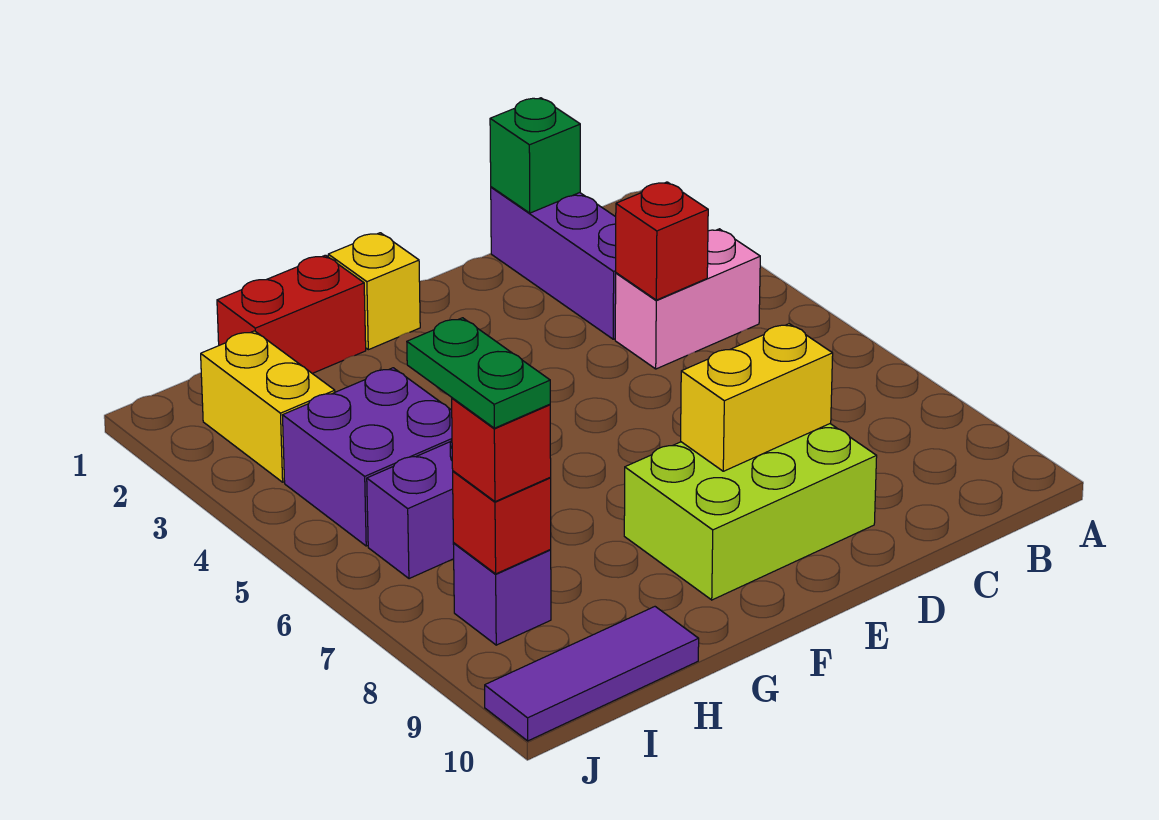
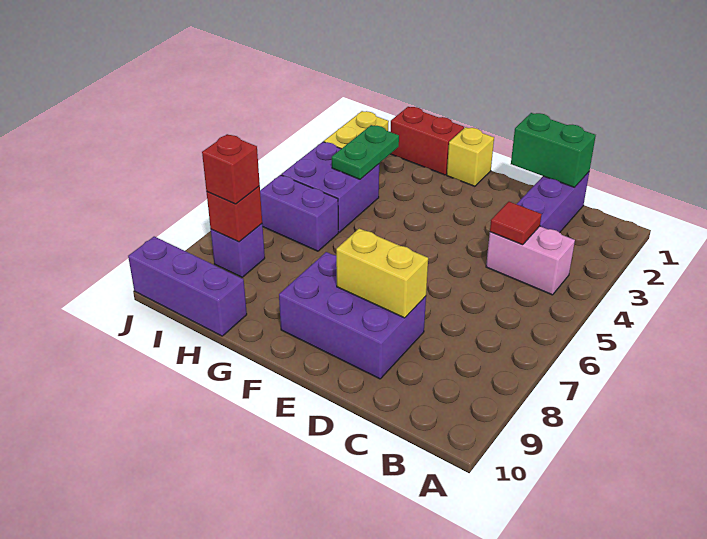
green 1x1 brick [490,98,580,213] -> green 1x2 brick [511,113,596,188]
red 1x1 brick [616,182,708,300] -> red 1x1 tile [490,202,542,245]
lime 2x3 brick [624,424,877,600] -> purple 2x3 brick [279,252,426,379]
purple 1x3 tile [485,607,699,741] -> purple 1x3 brick [128,236,247,336]
green 1x2 plate [407,318,550,428] -> green 1x2 plate moved to [332,125,399,179]

